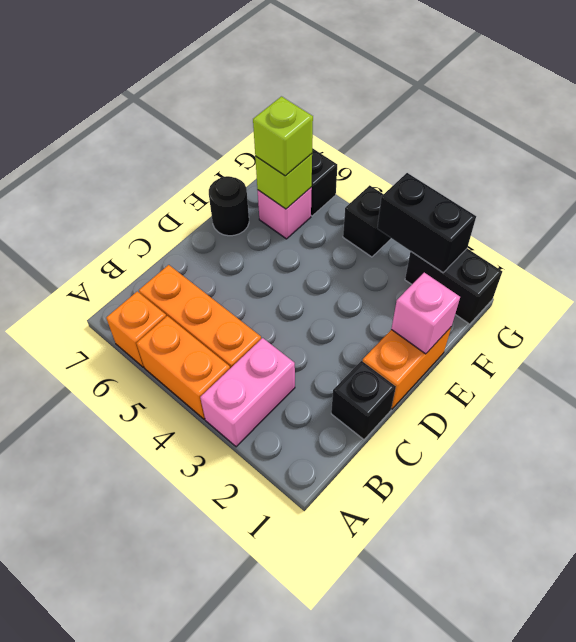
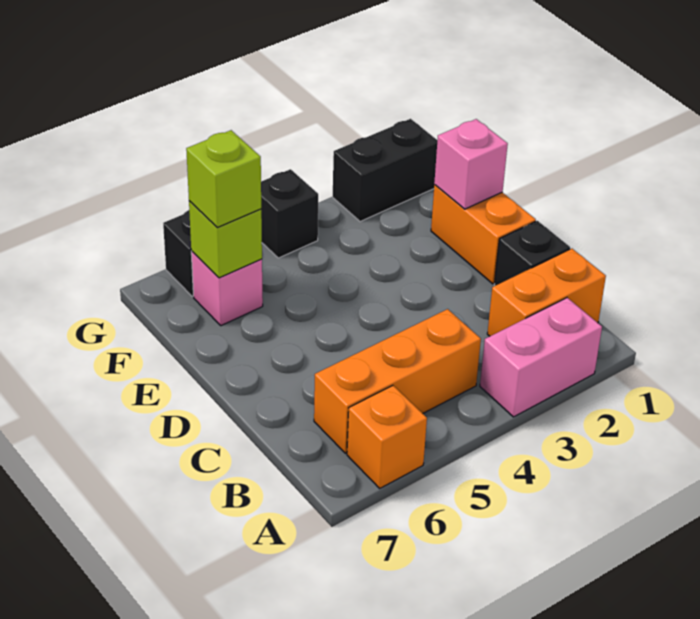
pink 1x2 brick [200,338,295,447] -> pink 1x2 brick turned to [480,298,602,417]
orange 1x2 brick [136,316,230,419] -> orange 1x2 brick moved to [487,249,606,336]
black 1x1 round brick [209,176,249,236] -> none
black 1x2 brick [377,173,476,273] -> none

